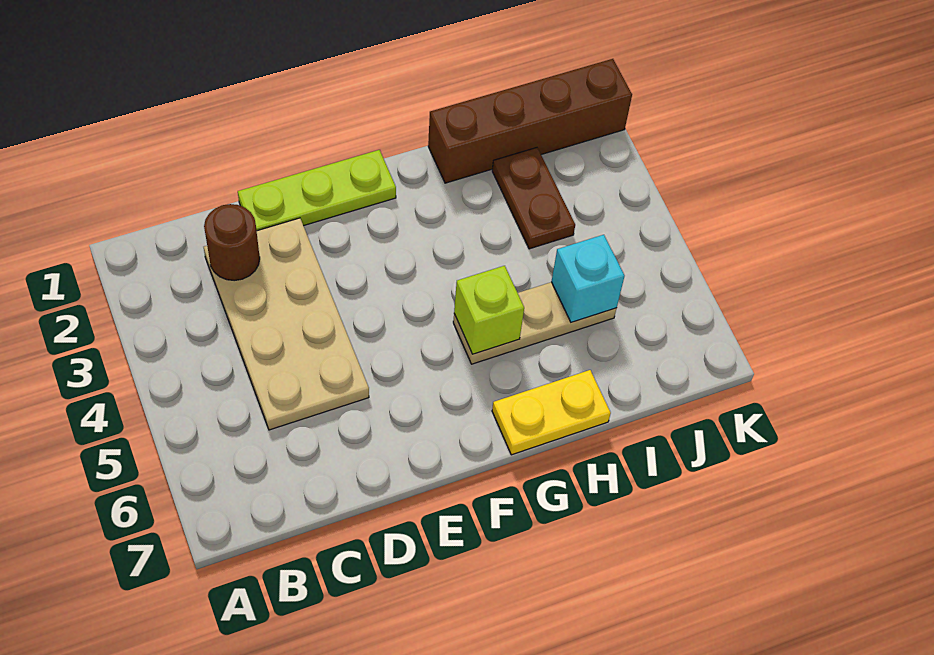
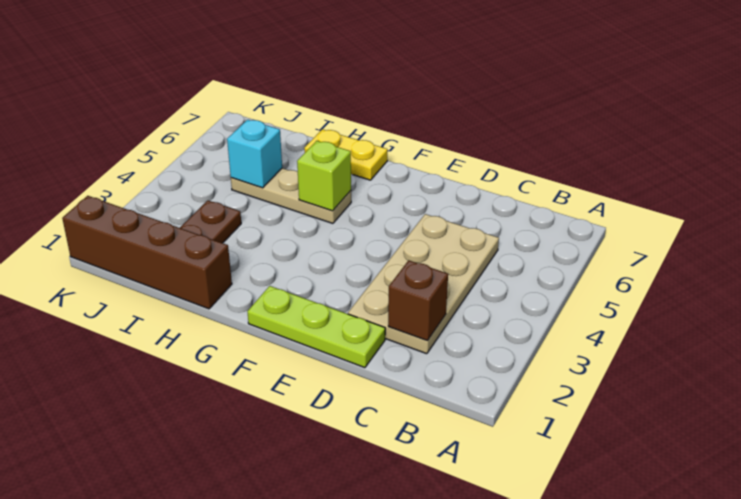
brown 1x1 round brick [204,204,260,281] -> brown 1x1 brick [388,260,448,341]

